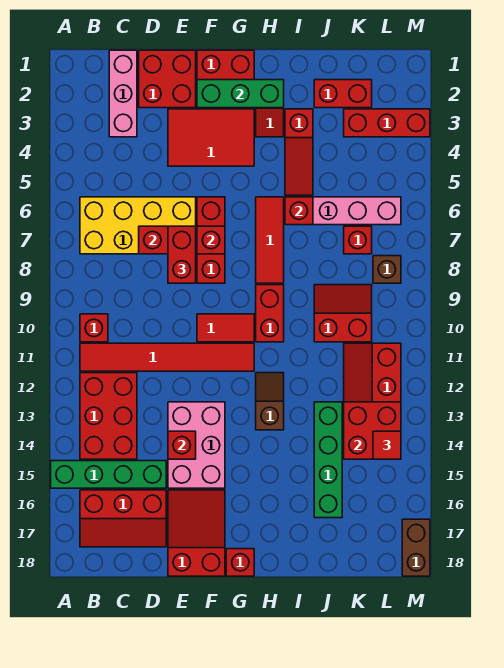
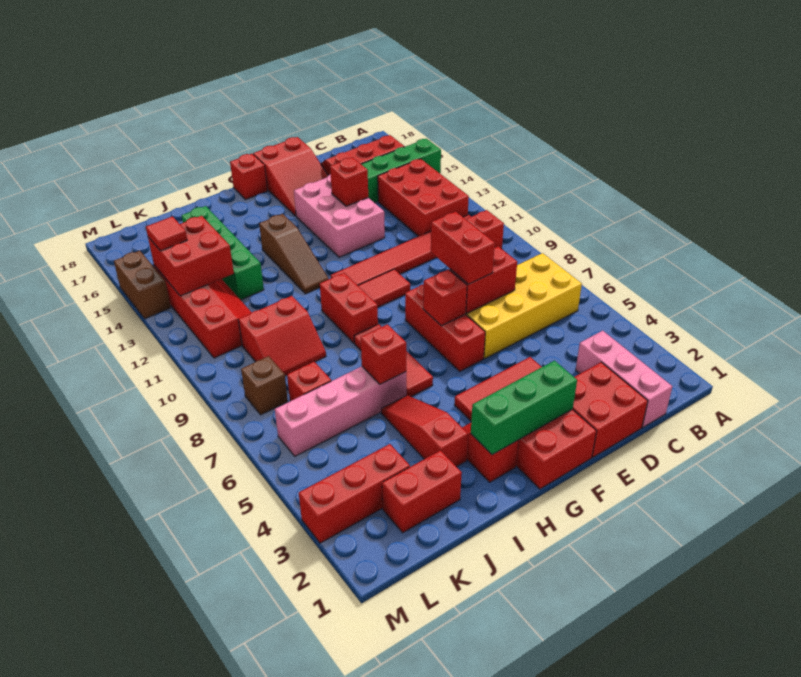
brown 1x2 slope [256,373,284,430] -> brown 1x3 slope [259,214,329,294]
brown 1x2 brick [402,519,430,576] -> brown 1x2 brick moved to [114,251,171,319]

